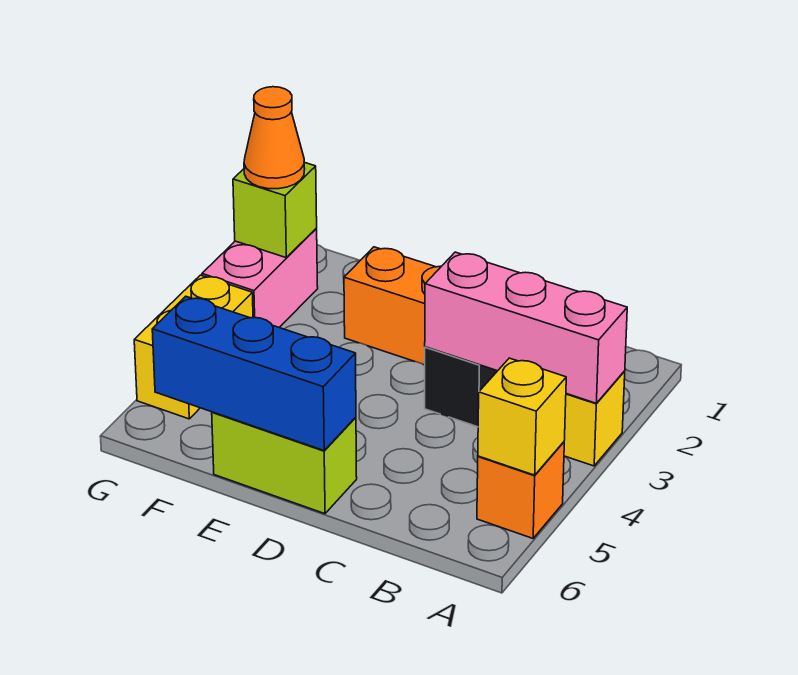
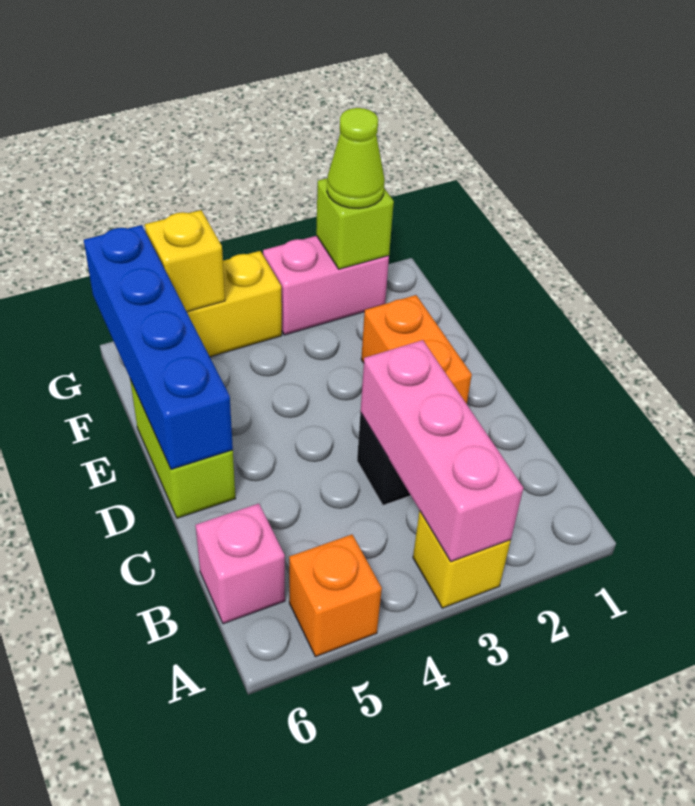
yellow 1x1 brick [478,358,566,475] -> yellow 1x1 brick moved to [145,210,225,312]
none -> pink 1x1 brick [196,504,285,624]
blue 1x3 brick [152,296,356,451] -> blue 1x4 brick [84,225,233,469]
orange 1x1 cone [244,87,305,189] -> lime 1x1 cone [327,108,385,209]

